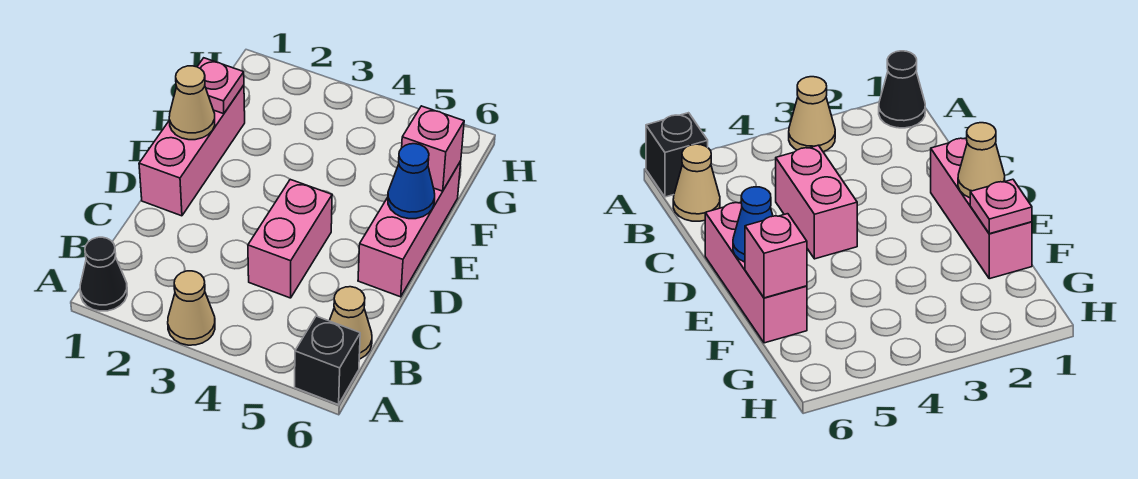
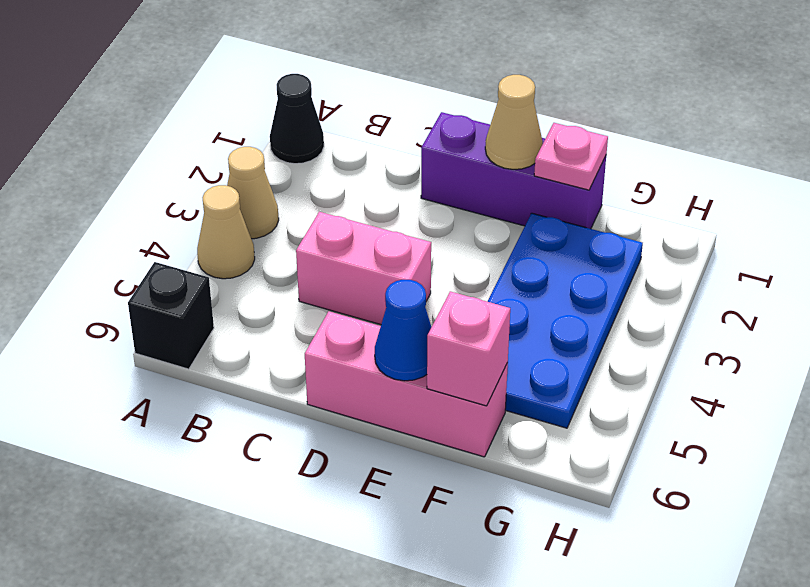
tan 1x1 cone [329,287,372,359] -> tan 1x1 cone moved to [197,185,255,279]
pink 1x3 brick [139,85,245,216] -> purple 1x3 brick [421,112,606,229]
none -> blue 2x4 plate [487,213,643,428]

